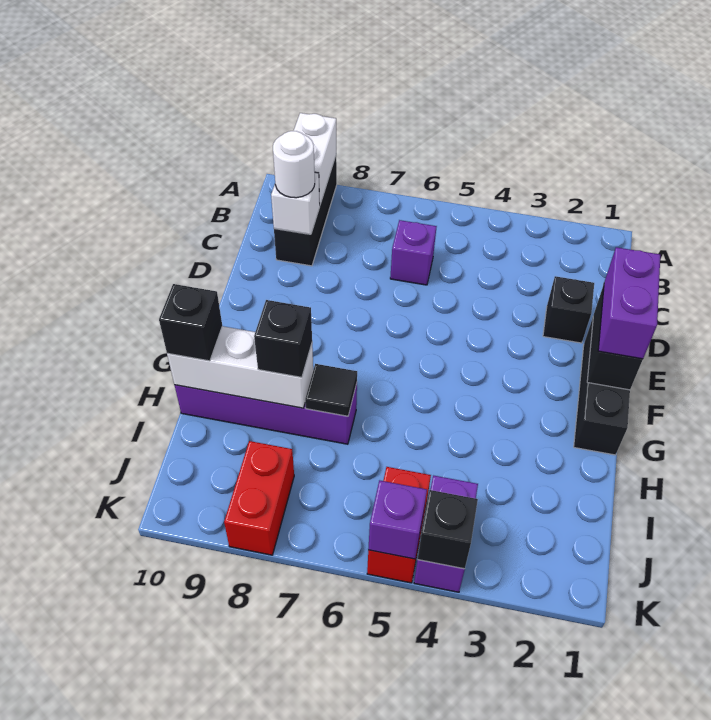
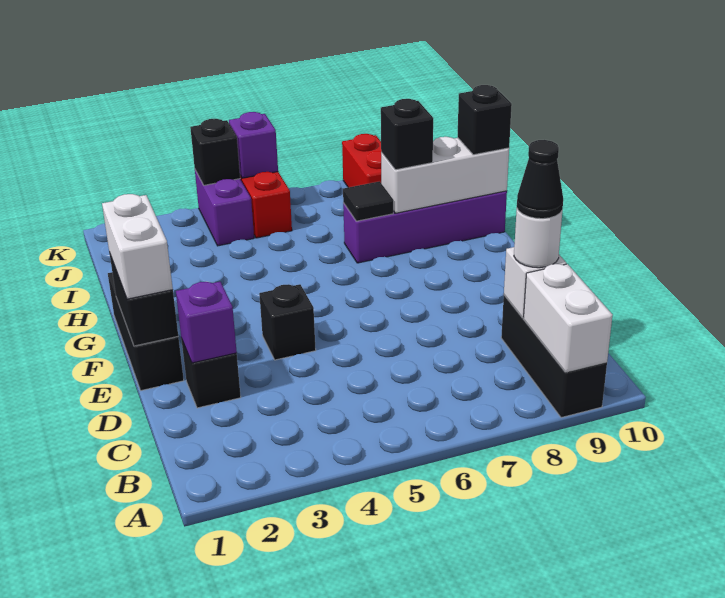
purple 1x1 brick [390,220,437,285] -> purple 1x1 brick moved to [176,282,237,363]
none -> black 1x1 cone [517,140,563,219]
purple 1x2 brick [598,247,660,359] -> white 1x2 brick [102,194,173,299]
none -> black 1x1 brick [259,284,316,360]

